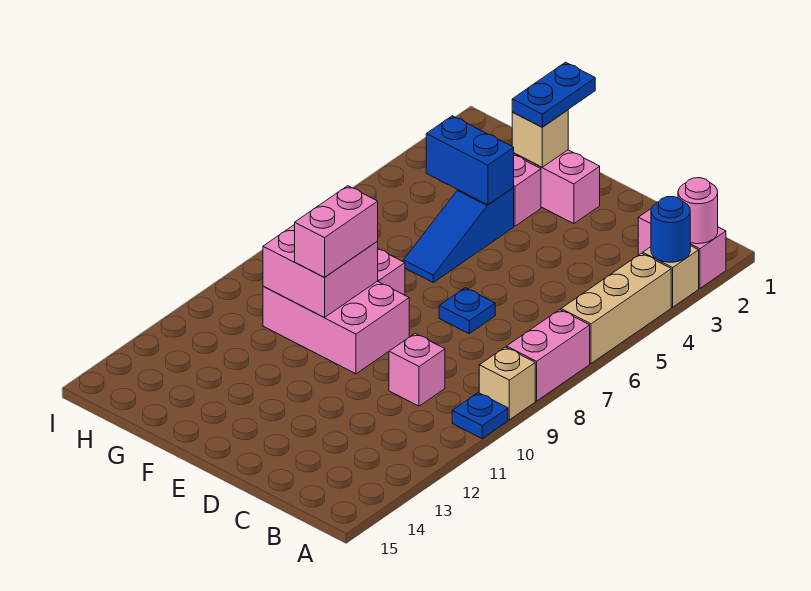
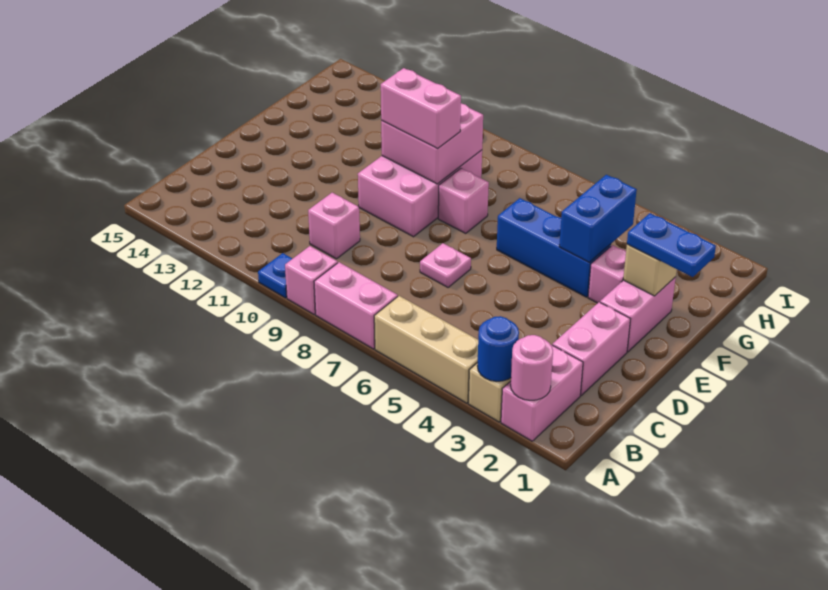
tan 1x1 brick [479,347,535,420] -> pink 1x1 brick [285,246,338,314]
none -> pink 1x2 brick [552,302,630,395]
blue 1x1 plate [439,288,495,334] -> pink 1x1 plate [420,243,471,287]
blue 1x3 slope [403,188,514,282] -> blue 1x3 brick [497,198,611,297]

